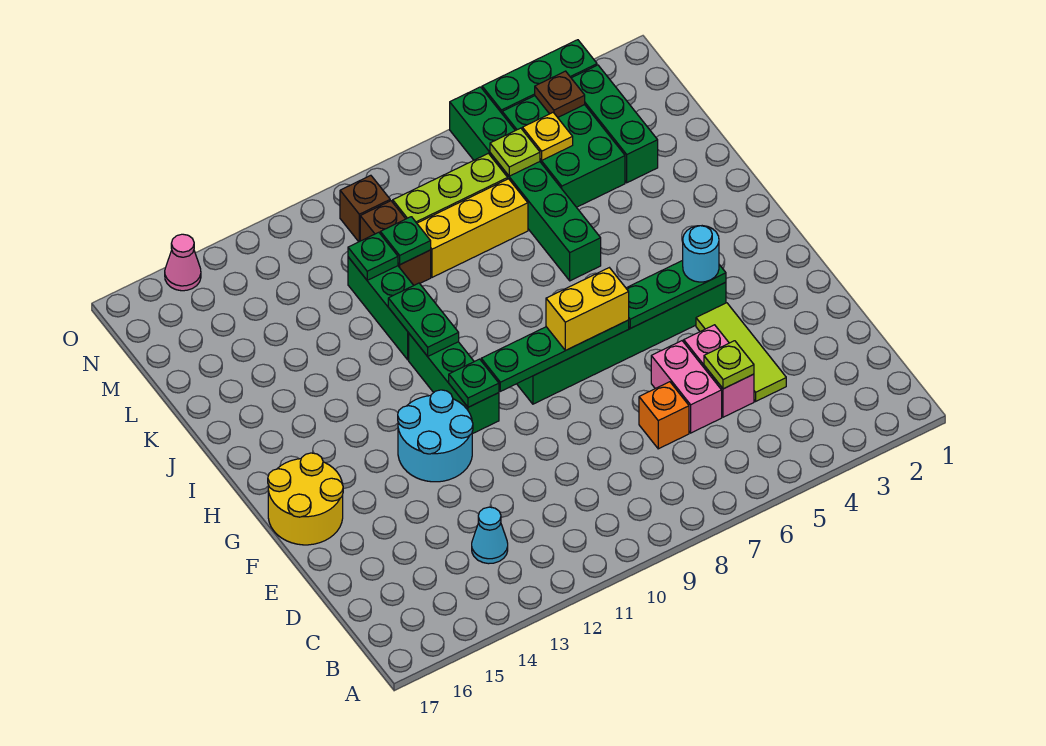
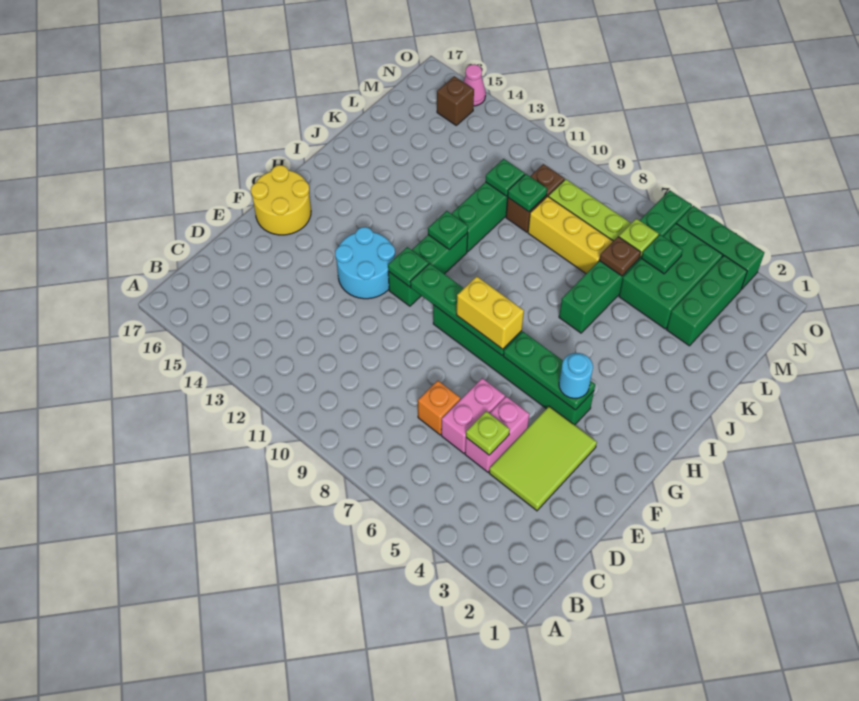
cyan 1x1 cone [472,507,508,564] -> none
lime 1x3 tile [696,303,786,401] -> lime 2x3 tile [489,406,597,511]
green 1x2 plate [388,283,459,356] -> green 1x1 plate [428,211,468,250]
yellow 1x1 plate [522,113,573,160] -> green 1x1 plate [641,235,683,274]
brown 1x1 plate [535,71,585,117] -> brown 1x1 plate moved to [599,237,641,276]
brown 1x1 brick [340,175,390,242] -> brown 1x1 brick moved to [437,76,474,125]

